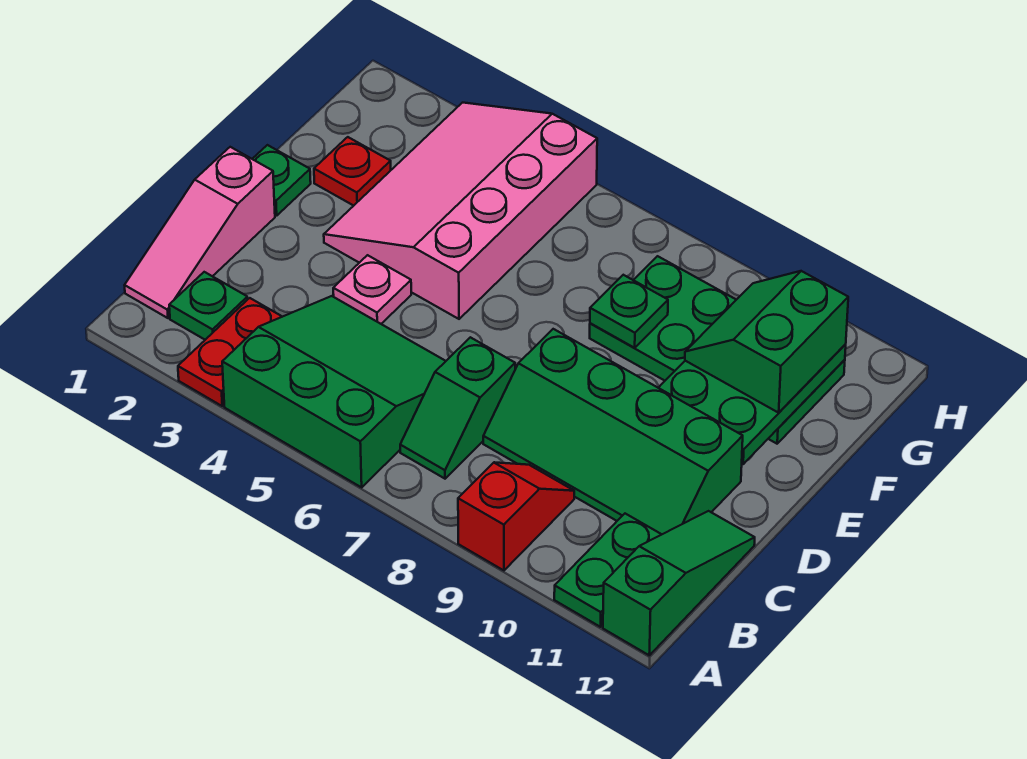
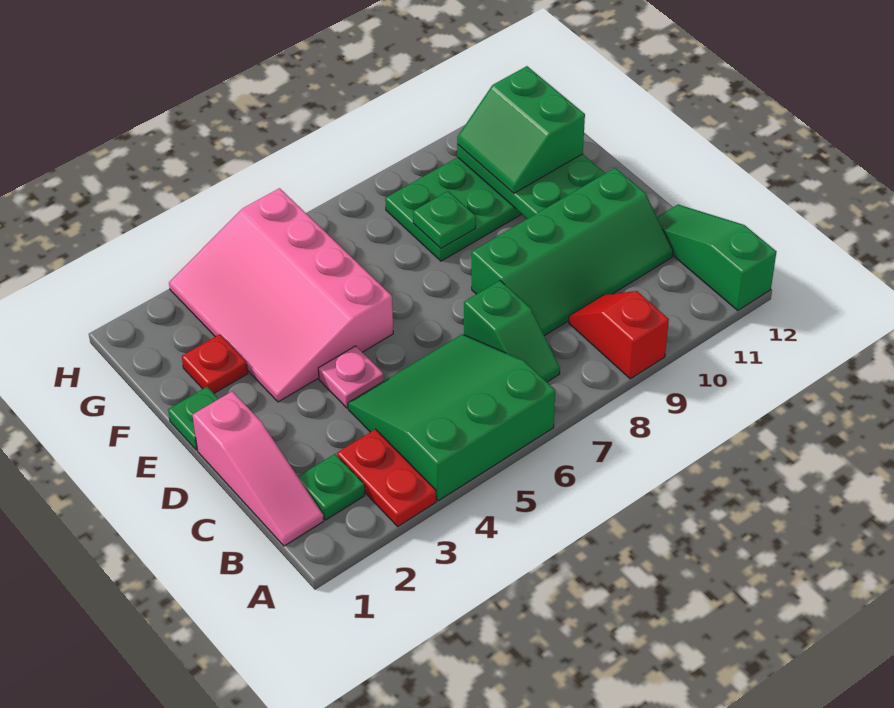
green 1x2 plate [554,514,662,627] -> none

